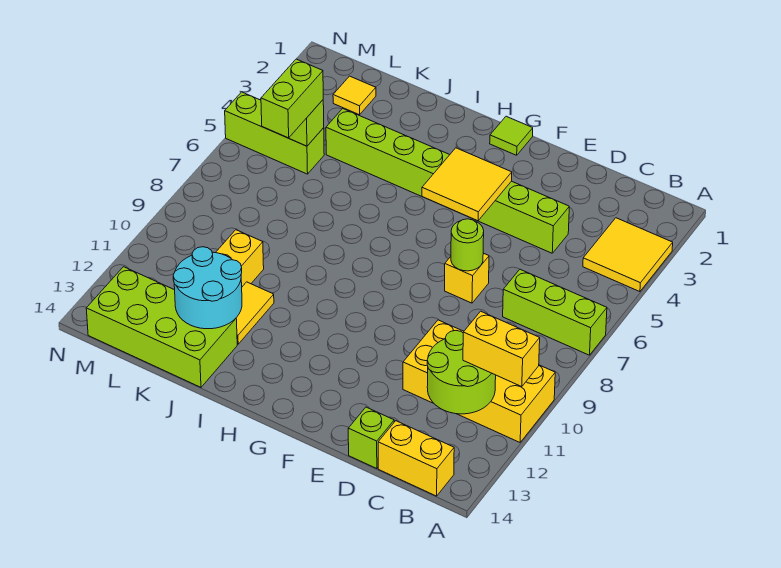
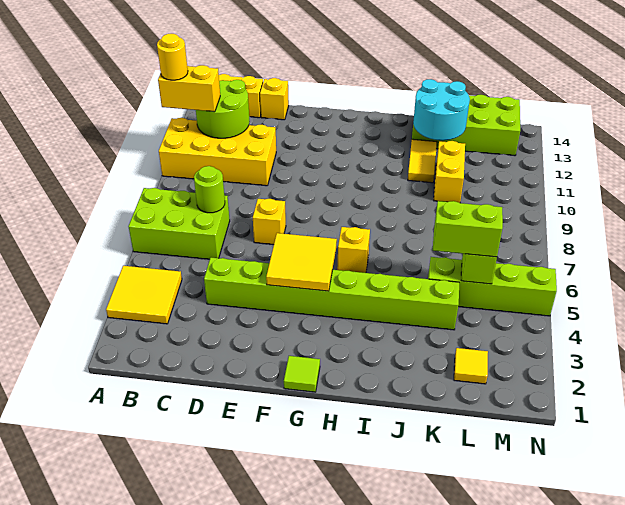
lime 1x3 brick [503,269,607,355] -> lime 2x3 brick [128,188,230,259]
none -> yellow 1x1 round brick [157,34,188,80]
lime 1x1 brick [348,407,394,469] -> yellow 1x1 brick [260,78,289,120]
lime 1x1 round brick [451,219,484,271] -> lime 1x1 round brick moved to [194,166,225,213]
none -> yellow 1x1 brick [337,227,370,273]
lime 1x3 brick [225,92,324,174] -> lime 1x4 brick [428,257,557,316]
lime 1x2 brick [261,59,323,138] -> lime 1x2 brick turned to [433,201,503,257]

